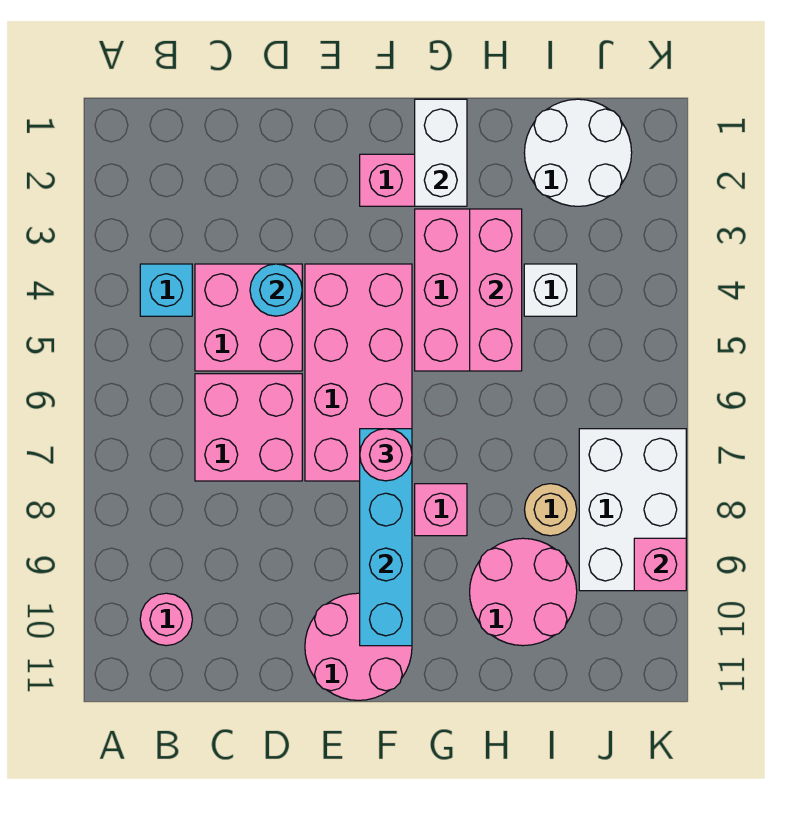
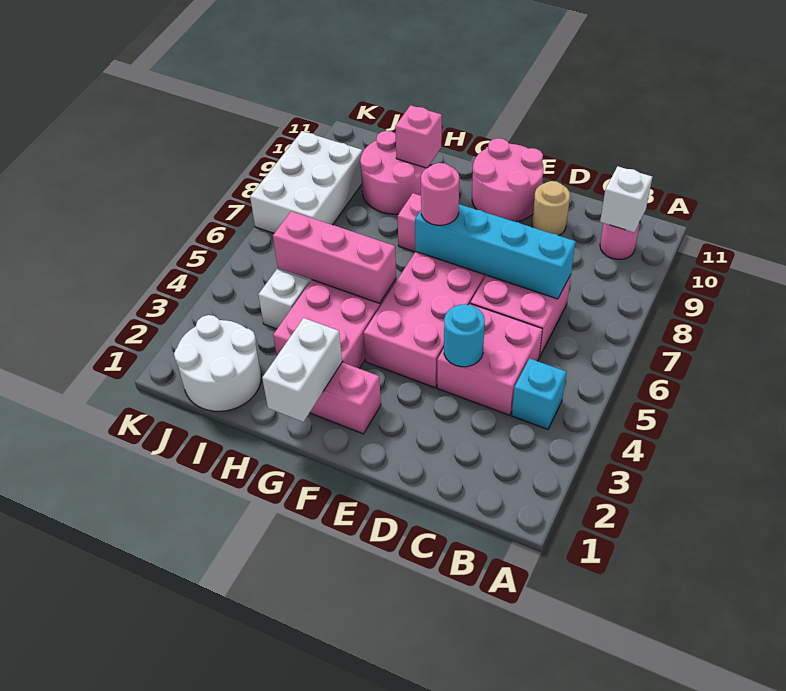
none -> white 1x1 brick [600,166,652,232]
cyan 1x4 brick [360,429,412,646] -> cyan 1x4 brick turned to [415,204,576,299]
pink 1x3 brick [470,209,522,371] -> pink 1x3 brick turned to [273,211,396,303]
tan 1x1 round brick [524,484,577,536] -> tan 1x1 round brick moved to [532,181,570,236]
pink 1x1 brick [634,538,686,591] -> pink 1x1 brick moved to [395,105,442,168]

